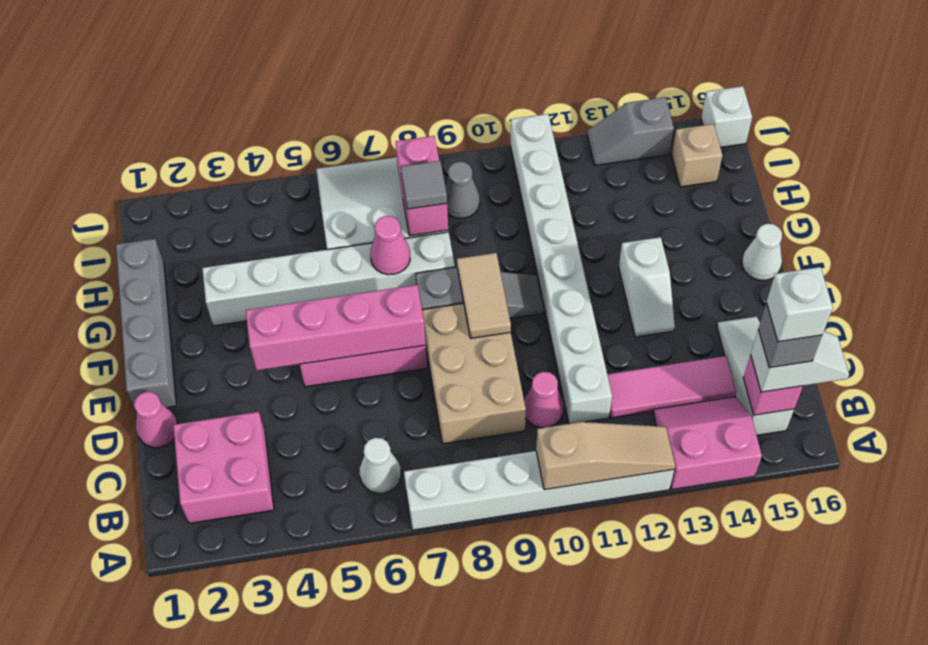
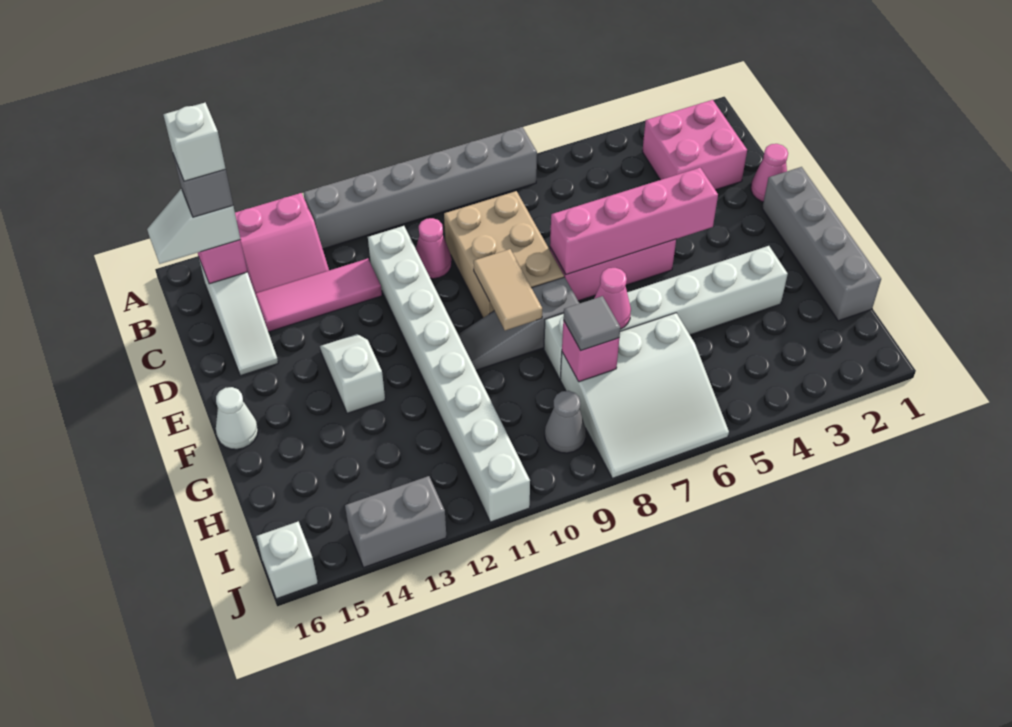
white 1x6 brick [404,451,674,530] -> grey 1x6 brick [303,127,537,249]
tan 1x3 slope [536,422,675,490] -> none
white 1x1 cone [360,438,401,493] -> none
pink 1x2 brick [396,136,448,236] -> pink 1x1 brick [562,320,619,382]
tan 1x1 brick [672,124,722,187] -> none
grey 1x2 slope [587,97,674,165] -> grey 1x2 brick [345,476,447,567]

